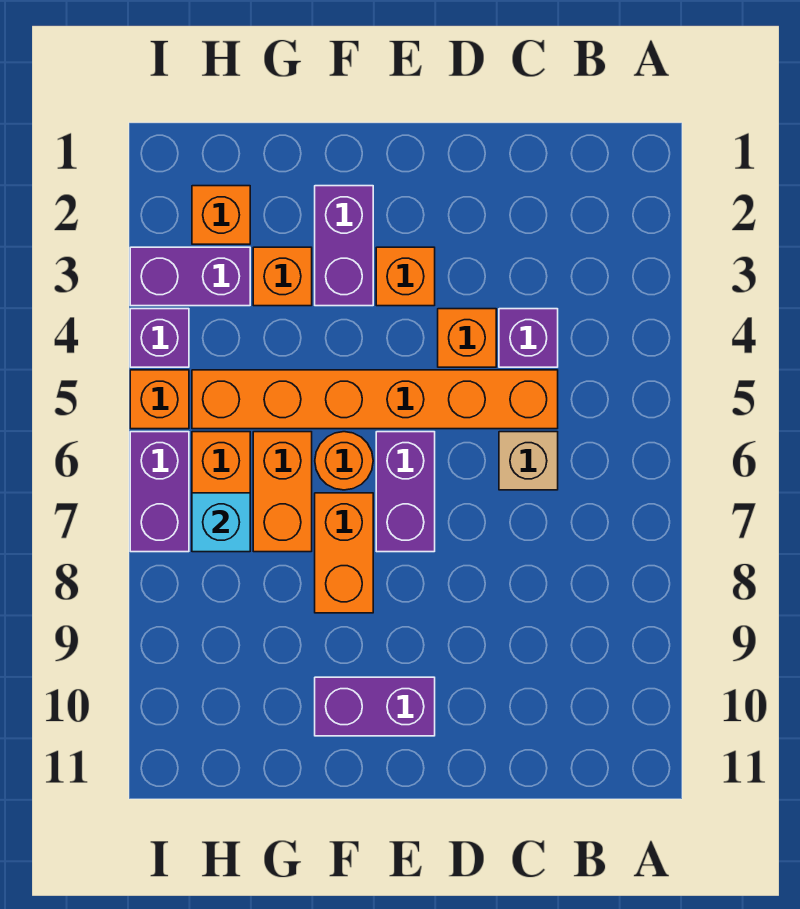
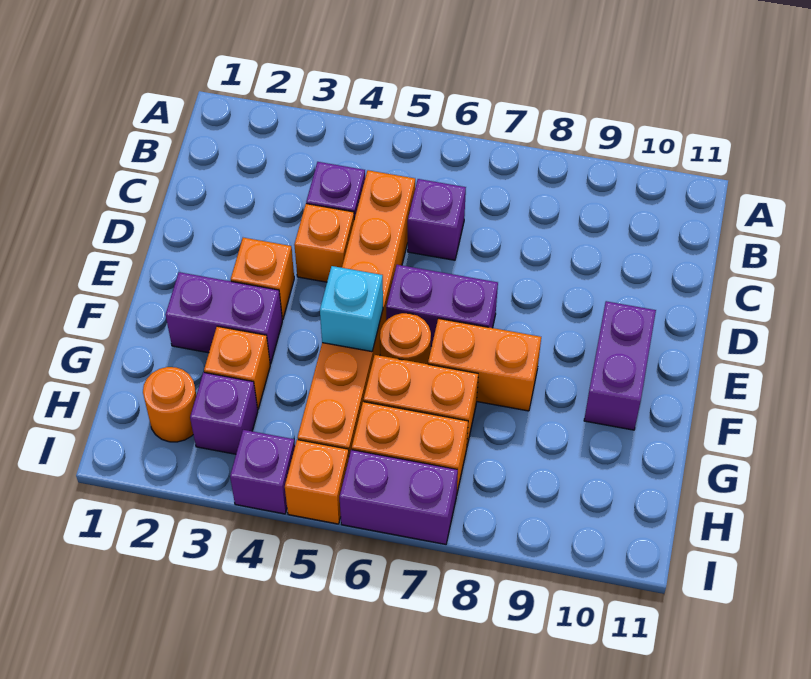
tan 1x1 brick [499,432,558,490] -> purple 1x1 brick [408,179,466,260]
orange 1x1 brick [192,186,250,244] -> orange 1x1 round brick [143,367,196,442]
purple 1x2 brick [130,247,250,306] -> purple 1x1 brick [190,372,258,454]
cyan 1x1 brick [192,493,250,552] -> cyan 1x1 brick moved to [320,266,383,352]

